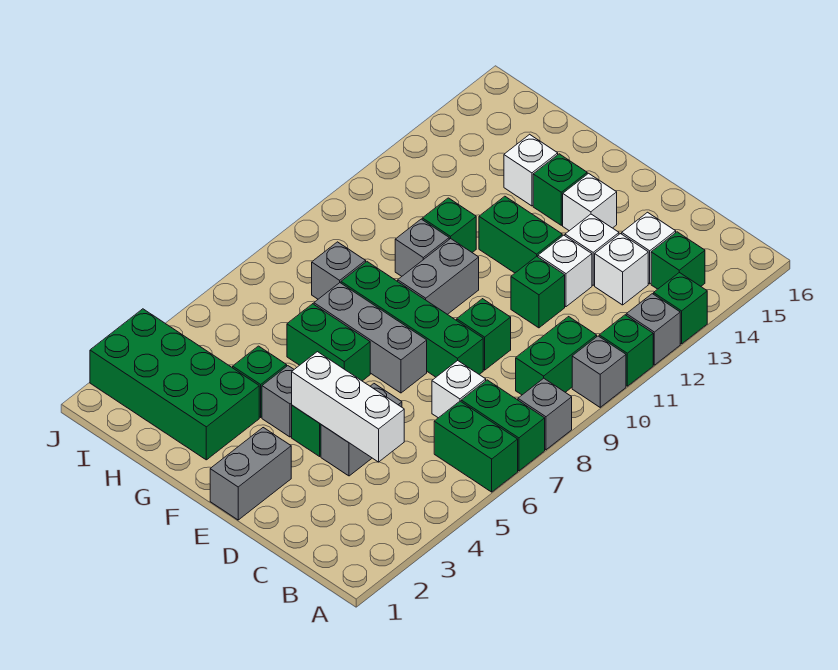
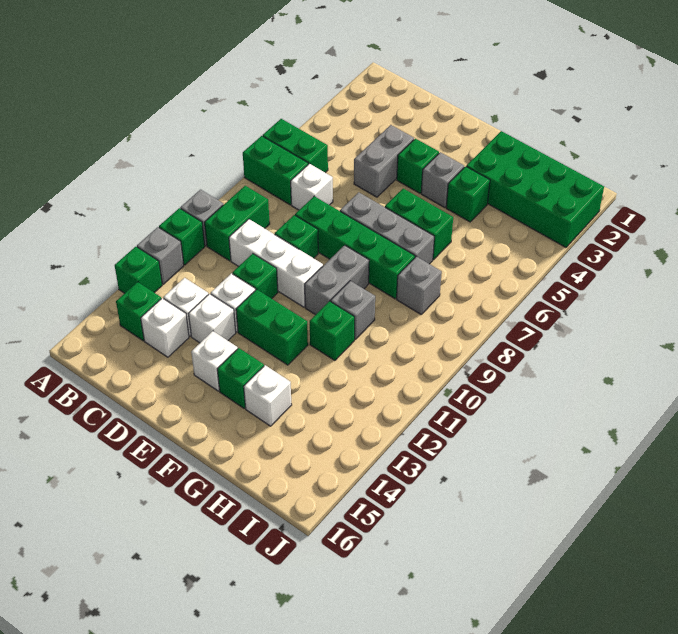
grey 1x1 brick [518,378,572,450] -> none
white 1x3 brick [292,352,404,462] -> white 1x3 brick moved to [229,219,323,307]
grey 1x2 brick [210,428,291,520] -> none

